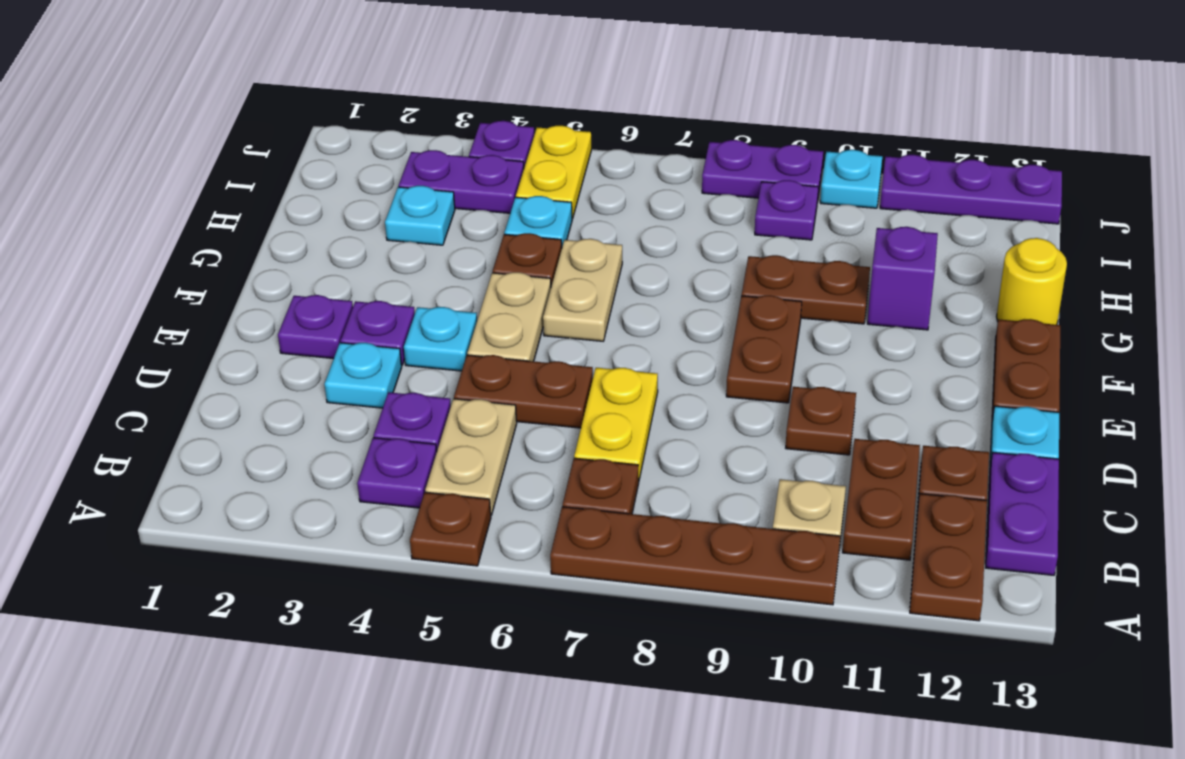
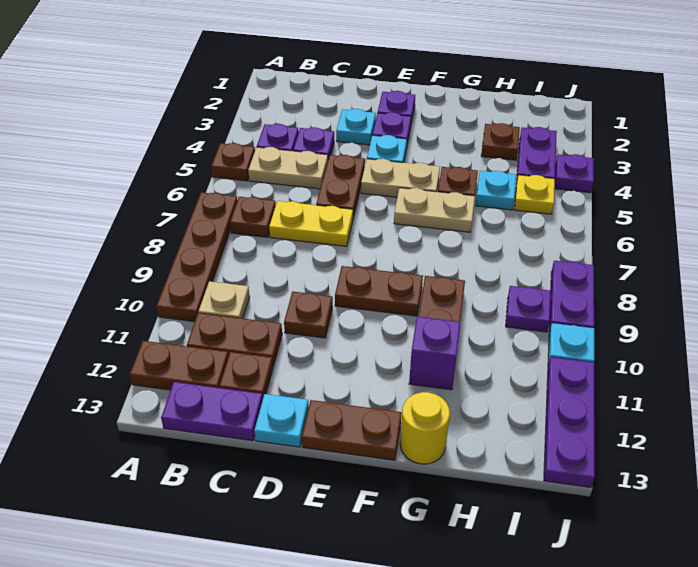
cyan 1x1 plate [385,186,455,245] -> brown 1x1 plate [481,123,520,160]
yellow 1x2 plate [516,126,591,219] -> yellow 1x1 plate [514,175,555,214]

